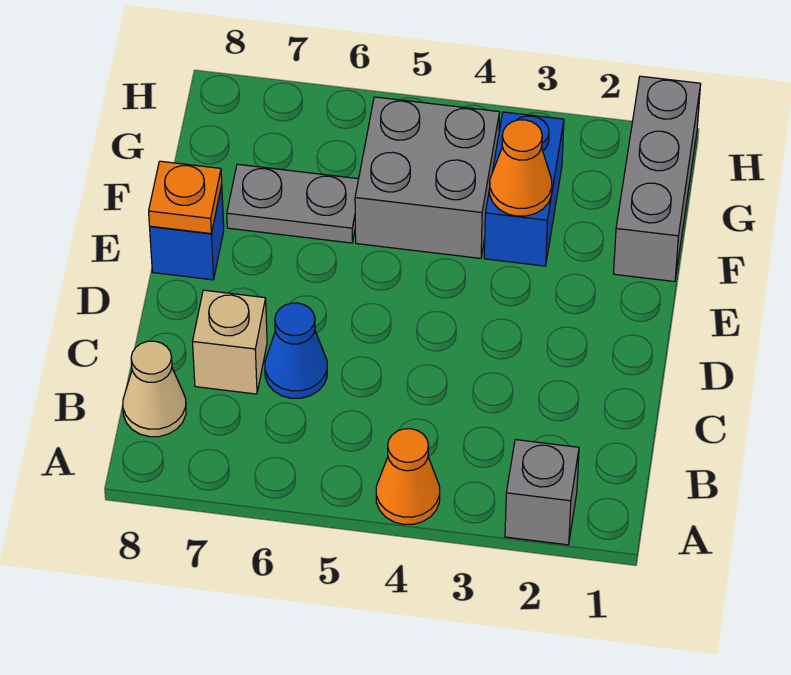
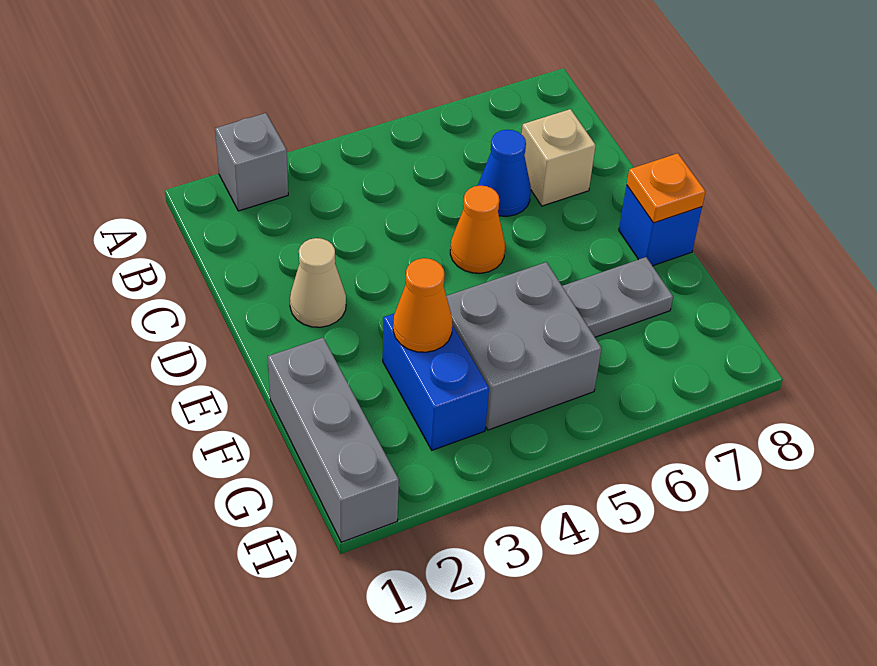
orange 1x1 cone [376,429,440,524] -> orange 1x1 cone moved to [450,186,505,273]
tan 1x1 cone [123,341,186,437] -> tan 1x1 cone moved to [290,238,346,327]

